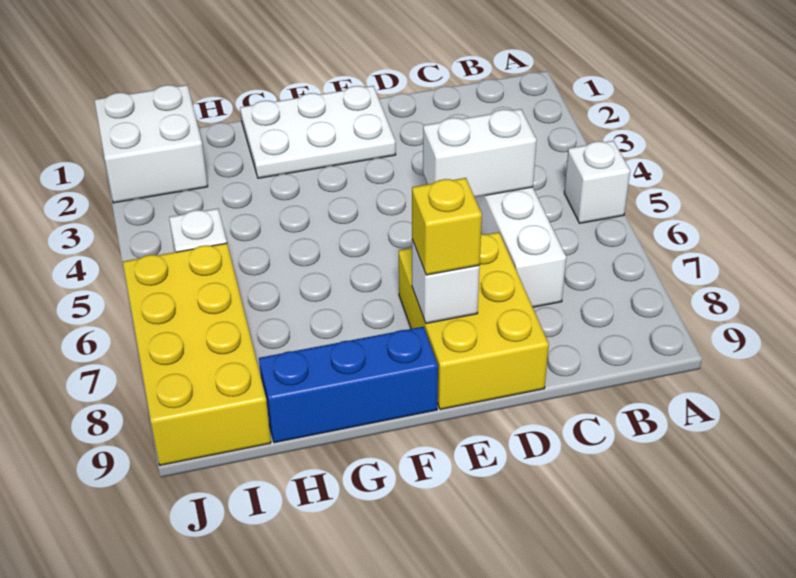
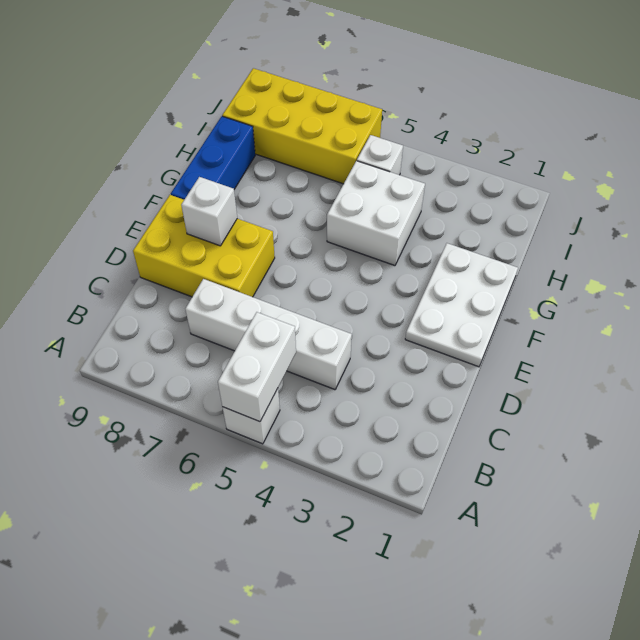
white 1x2 brick [423,109,537,197] -> white 1x2 brick moved to [218,312,296,422]
yellow 1x1 brick [412,178,482,275] -> none
white 2x2 brick [94,85,208,203] -> white 2x2 brick moved to [327,161,425,266]

